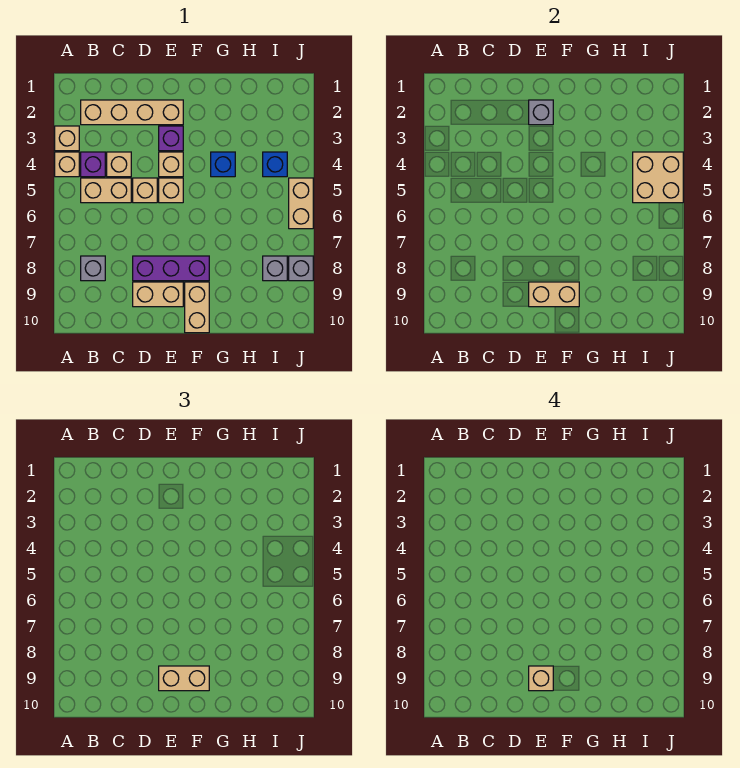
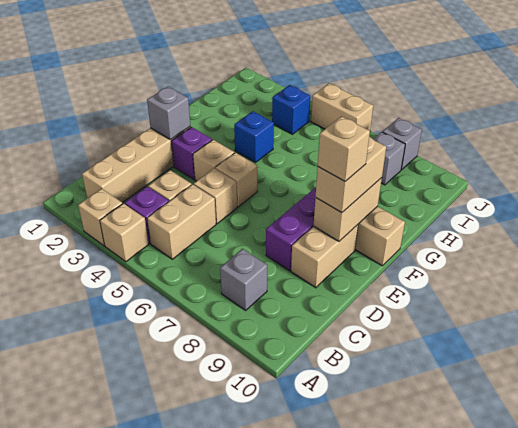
tan 2x2 brick [633,152,683,203] -> none

